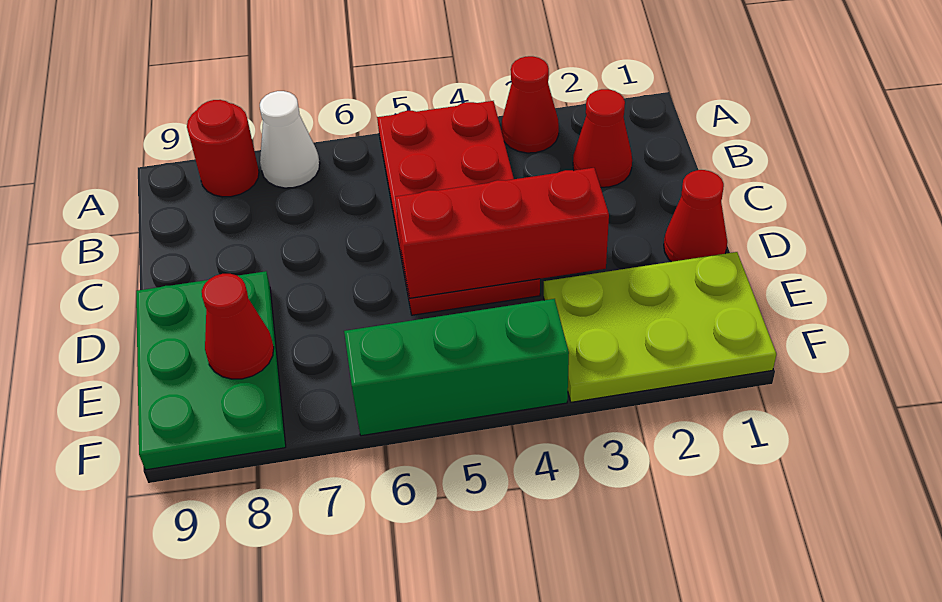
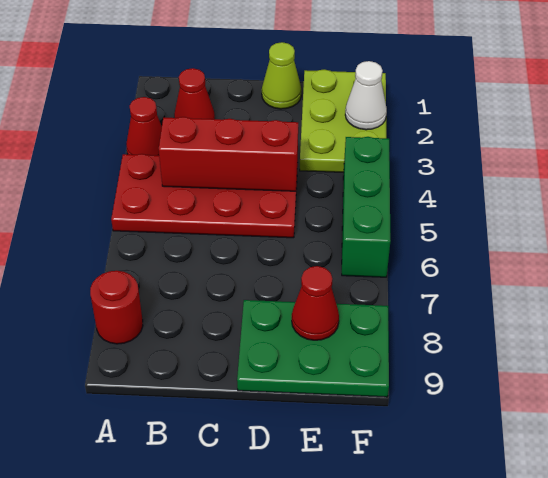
white 1x1 cone [260,91,320,188] -> white 1x1 cone moved to [345,61,387,130]
red 1x1 cone [664,170,727,262] -> lime 1x1 cone [262,42,302,109]
red 1x3 brick [395,168,609,298] -> red 1x3 brick turned to [159,117,298,191]

